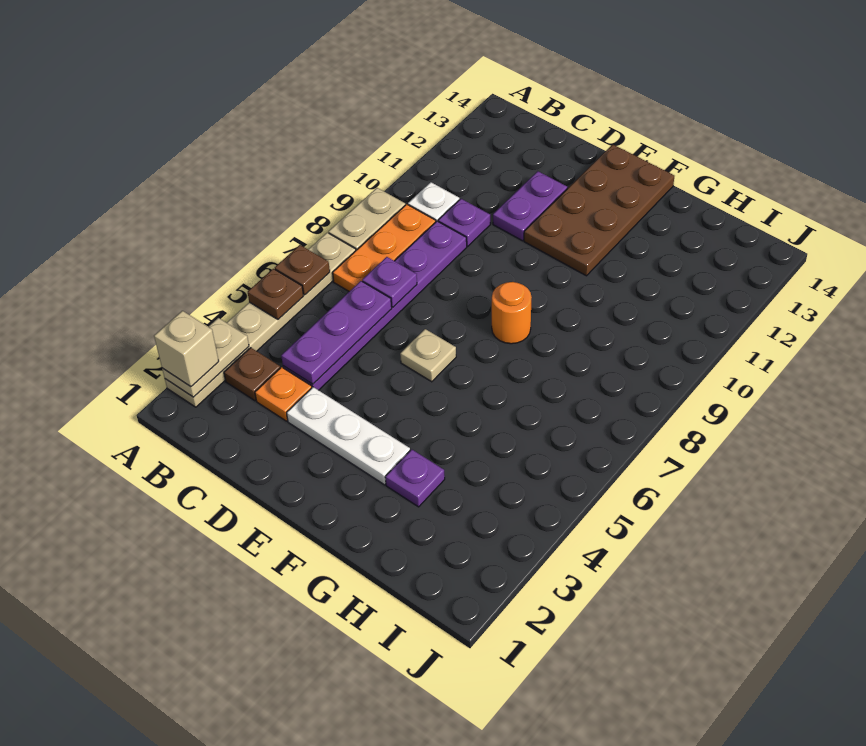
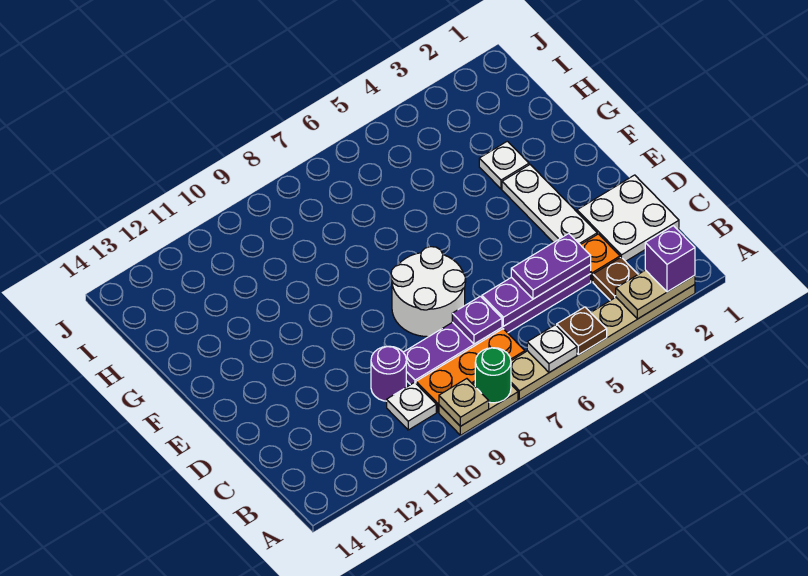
tan 1x1 brick [154,311,219,387] -> purple 1x1 brick [645,226,695,292]
brown 1x1 plate [275,245,330,295] -> white 1x1 plate [527,325,577,373]
none -> green 1x1 round brick [475,348,511,403]
none -> white 2x2 plate [577,175,679,261]
purple 1x1 plate [438,199,490,246] -> purple 1x1 round brick [371,346,406,401]
none -> white 2x2 round brick [391,247,466,337]
purple 1x2 plate [493,171,567,241] -> purple 1x2 plate moved to [511,234,591,299]
tan 1x1 plate [400,329,456,382] -> tan 1x1 plate moved to [439,379,489,426]
brown 2x4 plate [524,145,674,276] -> none
orange 1x1 round brick [492,282,532,344] -> none
purple 1x1 plate [385,449,445,507] -> white 1x1 plate [479,141,529,189]

